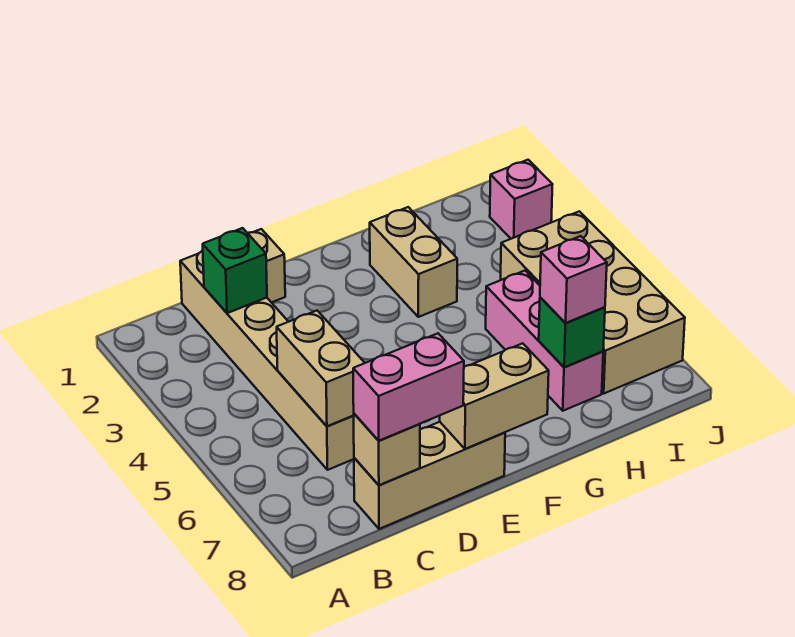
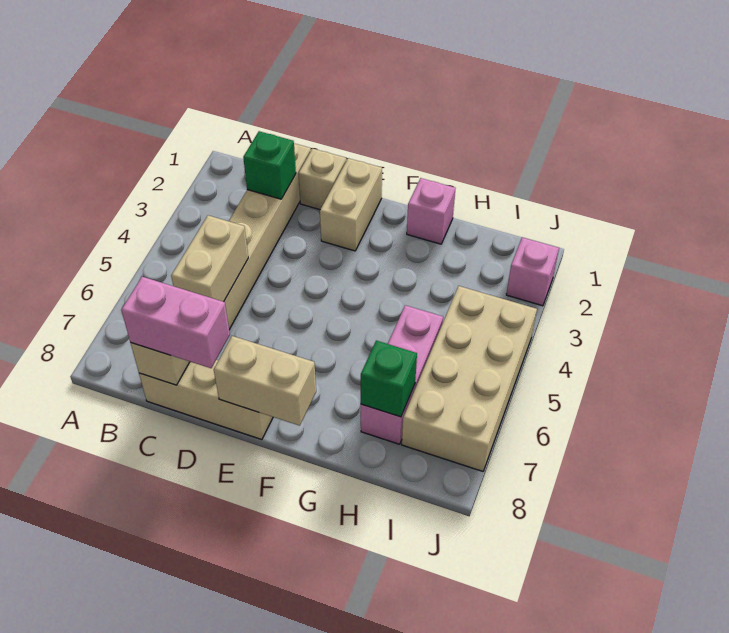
tan 1x2 brick [369,207,457,317] -> tan 1x2 brick moved to [320,158,382,251]
pink 1x1 brick [540,236,607,323] -> pink 1x1 brick moved to [407,178,456,244]

